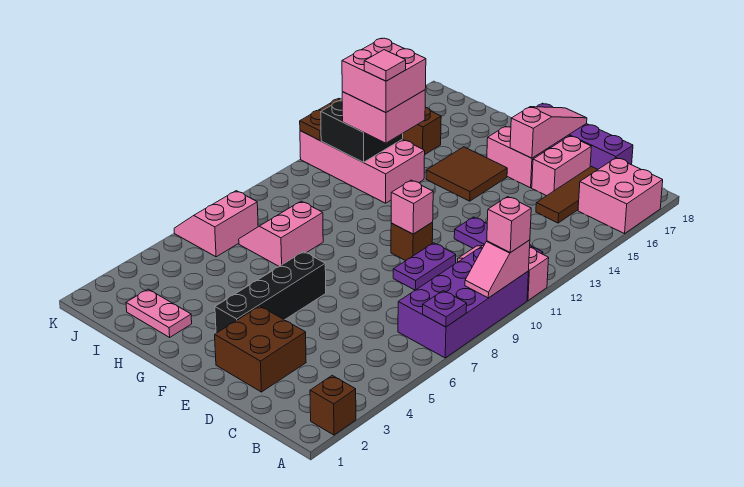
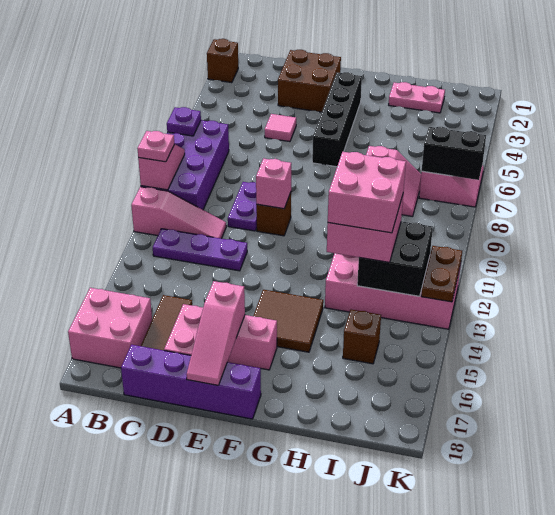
pink 1x1 brick [487,197,531,253] -> pink 1x1 plate [137,131,174,162]
pink 1x1 tile [364,50,406,81] -> pink 1x1 tile moved to [265,114,296,142]
none -> black 1x2 brick [422,127,486,180]

